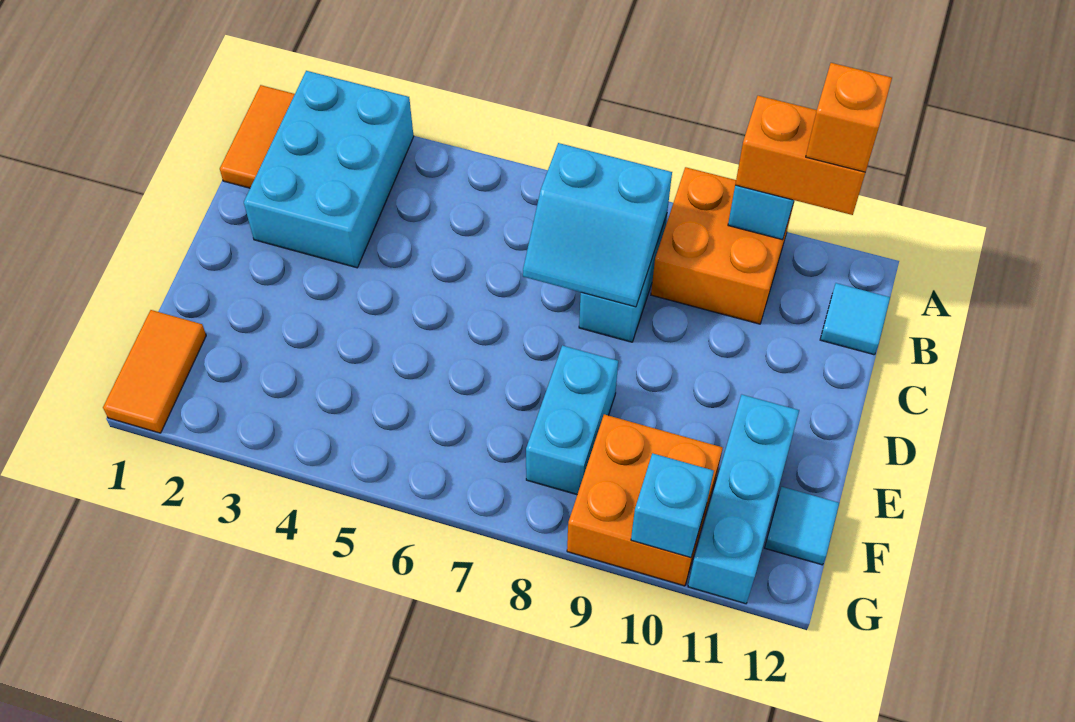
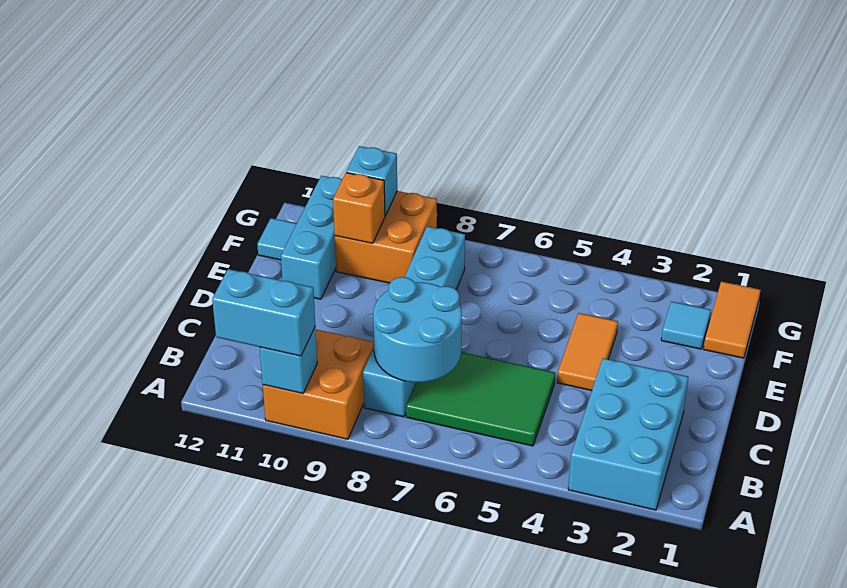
orange 1x2 tile [220,85,295,188] -> orange 1x2 tile moved to [557,313,618,391]
orange 1x2 brick [735,96,865,215] -> cyan 1x2 brick [212,269,315,356]
orange 1x1 brick [806,63,892,172] -> orange 1x1 brick moved to [333,173,385,243]
none -> green 2x3 tile [406,352,555,446]
cyan 2x2 slope [523,143,672,307] -> cyan 2x2 round brick [373,277,462,382]
cyan 1x1 tile [820,283,890,355] -> cyan 1x1 tile moved to [661,301,711,349]

